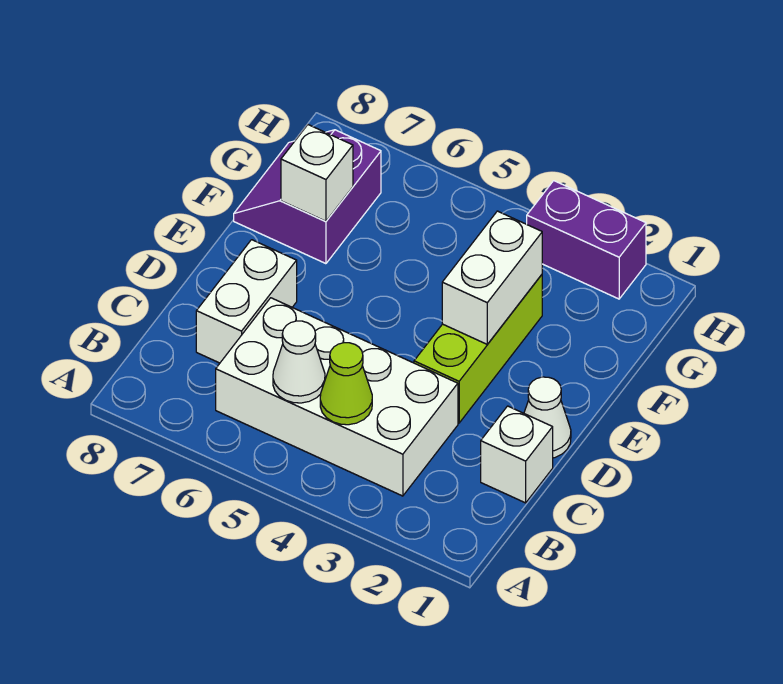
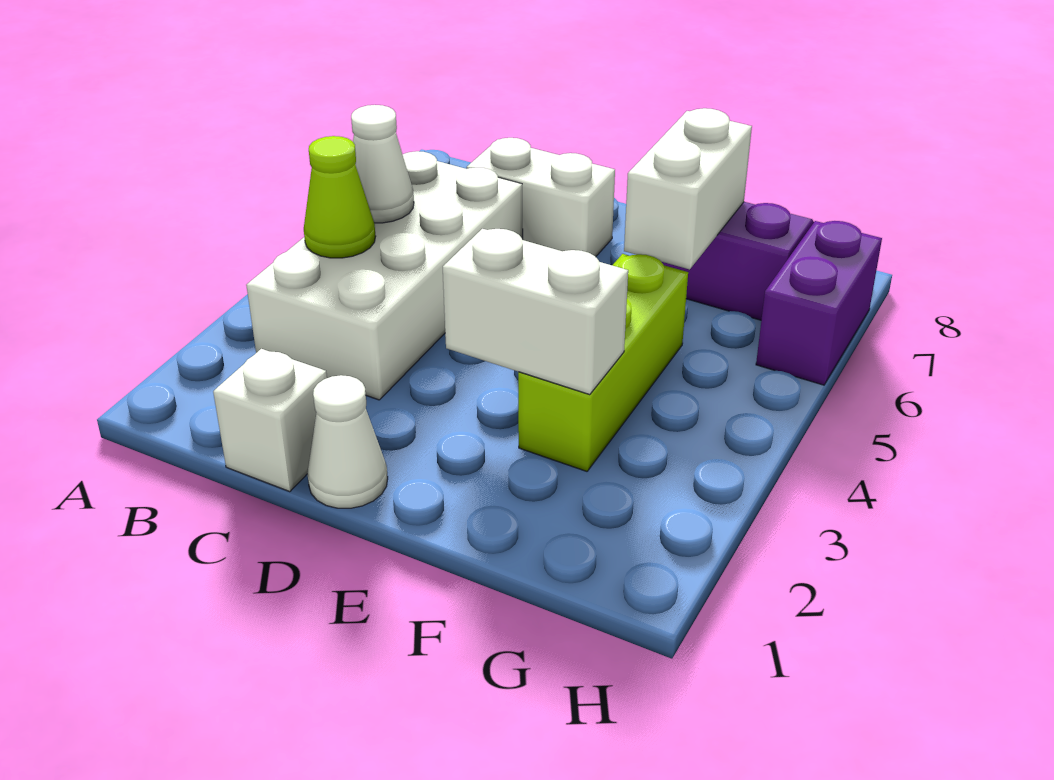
lime 1x3 brick [414,275,542,423] -> lime 1x3 brick turned to [518,254,688,471]
white 1x1 brick [281,125,353,221] -> white 1x2 brick [624,108,752,269]
purple 1x2 brick [527,181,646,299] -> purple 1x2 brick moved to [756,221,882,385]

